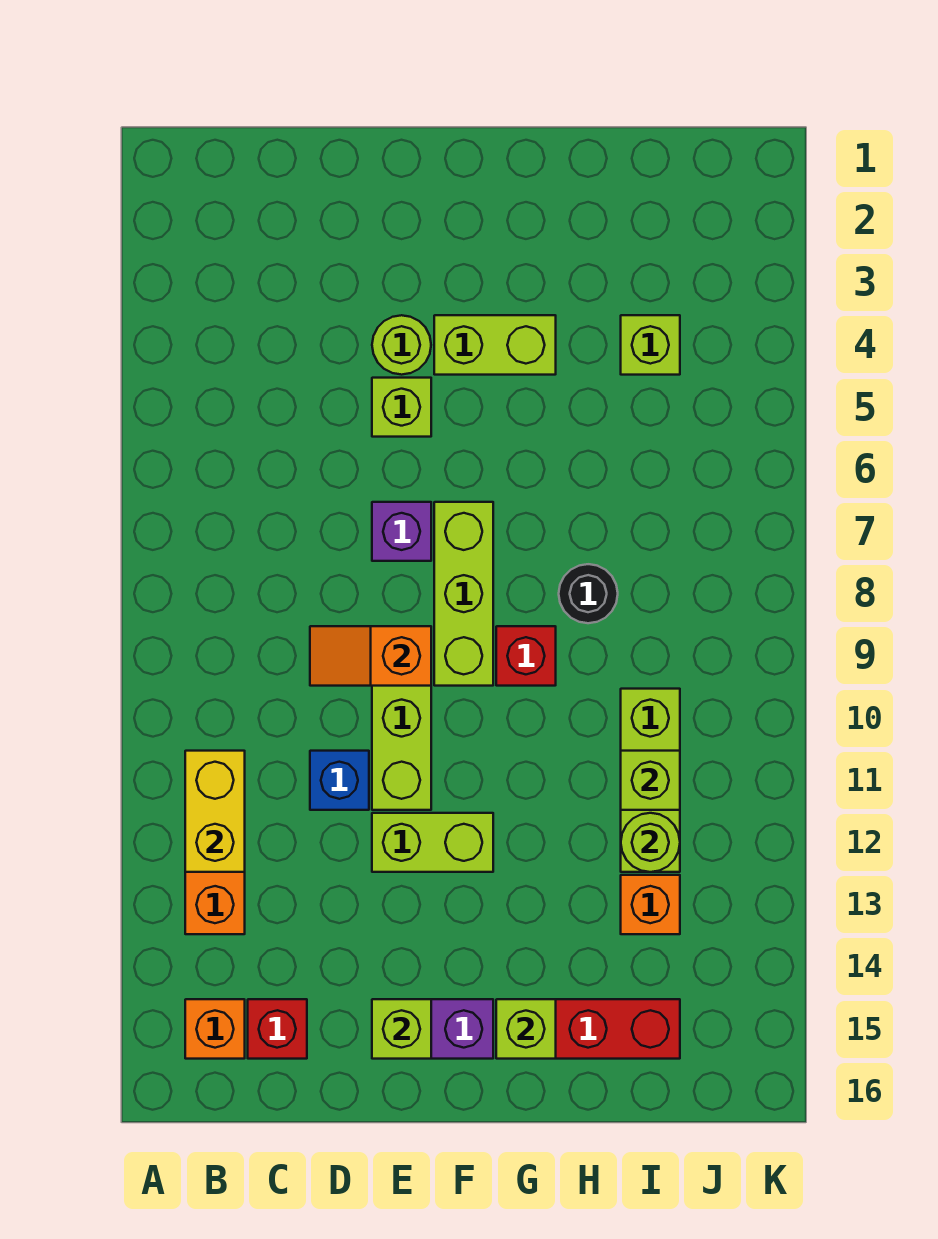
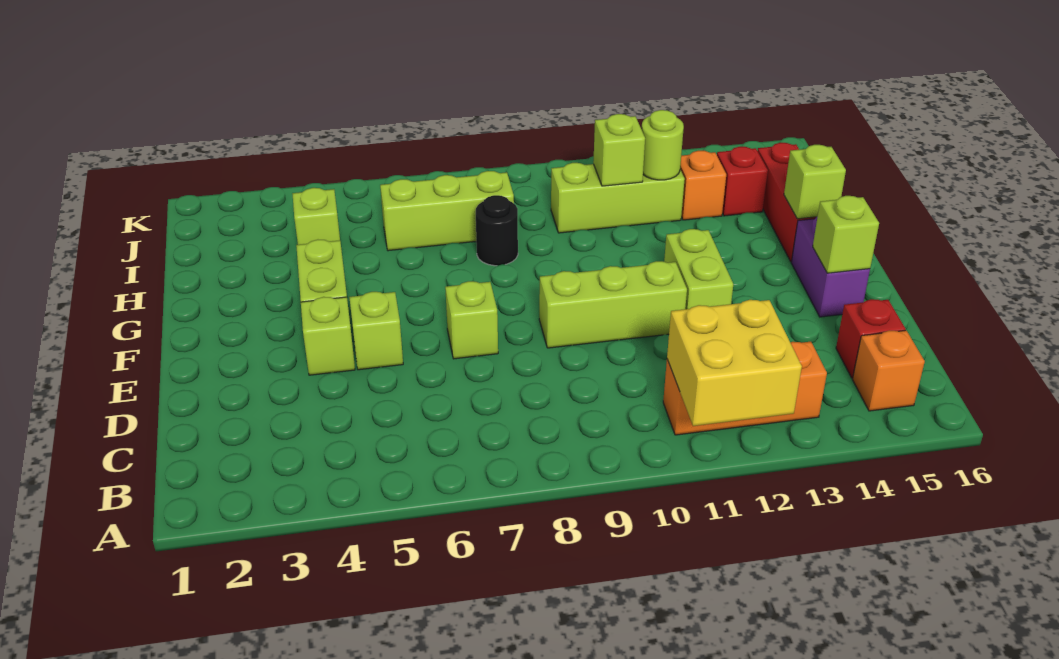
yellow 1x2 brick [185,751,245,872] -> yellow 2x2 brick [667,300,802,426]
orange 1x2 slope [310,626,431,686] -> none
blue 1x1 brick [310,751,369,810] -> none
lime 1x1 round brick [372,315,431,375] -> lime 1x1 brick [301,297,355,375]
purple 1x1 brick [372,502,431,561] -> lime 1x1 brick [445,281,498,359]
lime 1x3 brick [434,502,493,686] -> lime 1x3 brick moved to [380,171,514,251]
red 1x1 brick [496,626,556,686] -> red 1x1 brick moved to [717,147,768,216]

